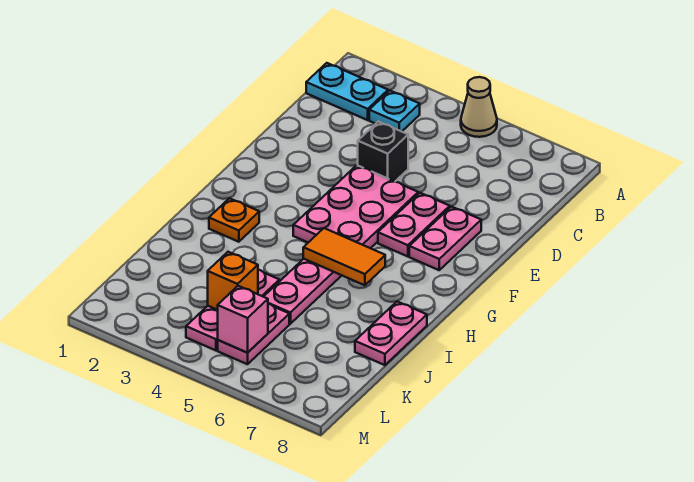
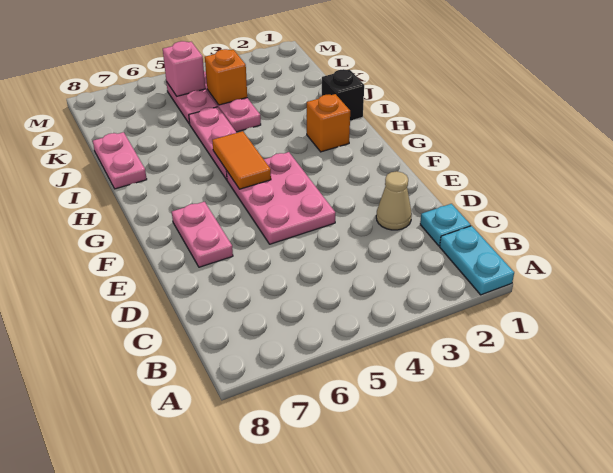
tan 1x1 cone [461,77,497,137] -> tan 1x1 cone moved to [376,171,412,230]
cyan 1x2 plate [306,63,388,120] -> cyan 1x2 plate turned to [440,226,514,295]
cyan 1x1 plate [369,91,420,132] -> cyan 1x1 plate moved to [420,204,471,246]
black 1x1 brick [358,121,408,182] -> black 1x1 brick moved to [322,69,364,121]
pink 1x2 plate [378,193,450,256] -> none
orange 1x1 plate [209,198,259,242] -> orange 1x1 brick [307,94,350,152]
orange 1x2 tile [303,228,385,285] -> orange 1x2 tile turned to [212,131,271,189]

